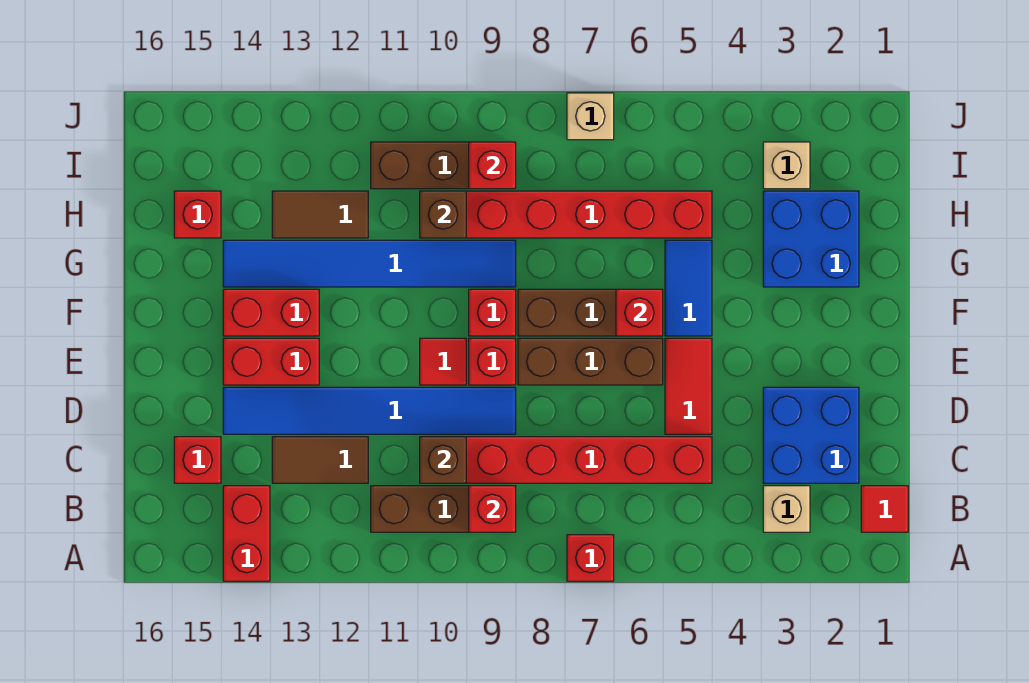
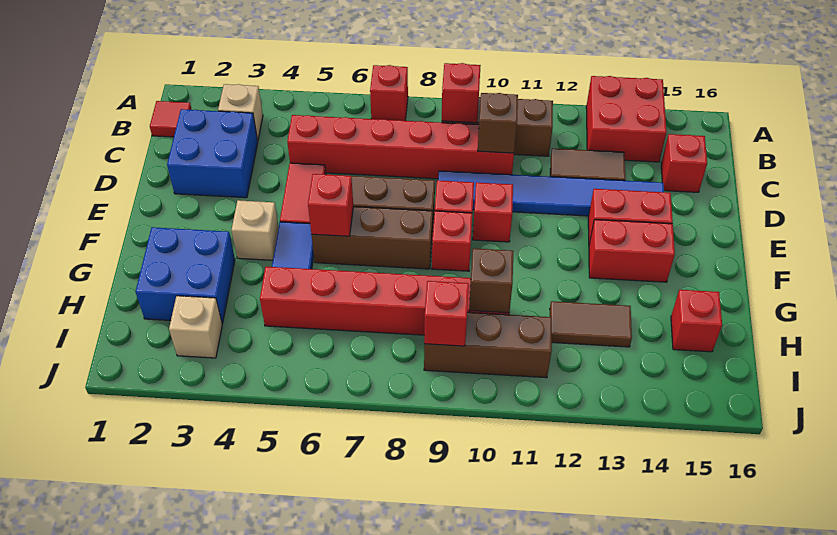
red 1x2 brick [223,486,270,581] -> red 2x2 brick [586,76,667,162]
red 1x1 tile [420,338,466,385] -> red 1x1 brick [473,182,513,242]
blue 1x6 tile [223,240,516,287] -> none
tan 1x1 brick [567,93,614,140] -> tan 1x1 brick moved to [232,200,279,260]

